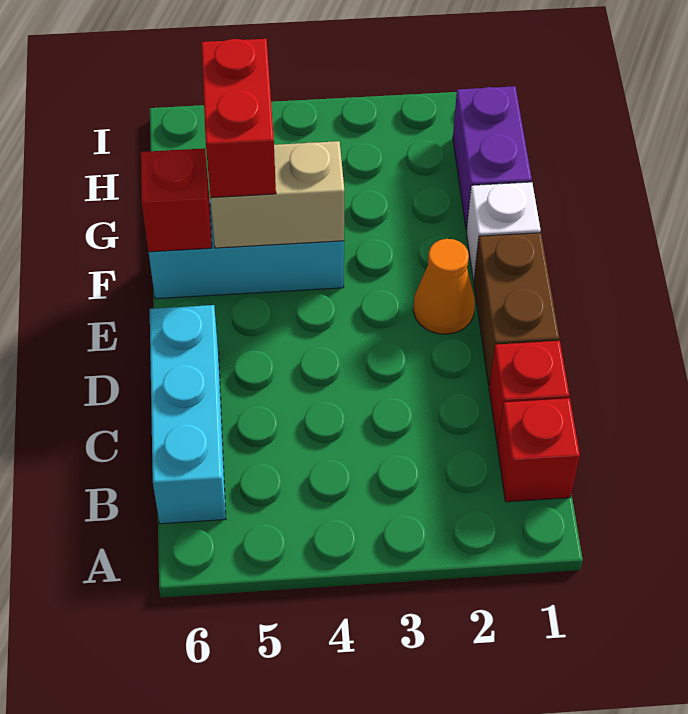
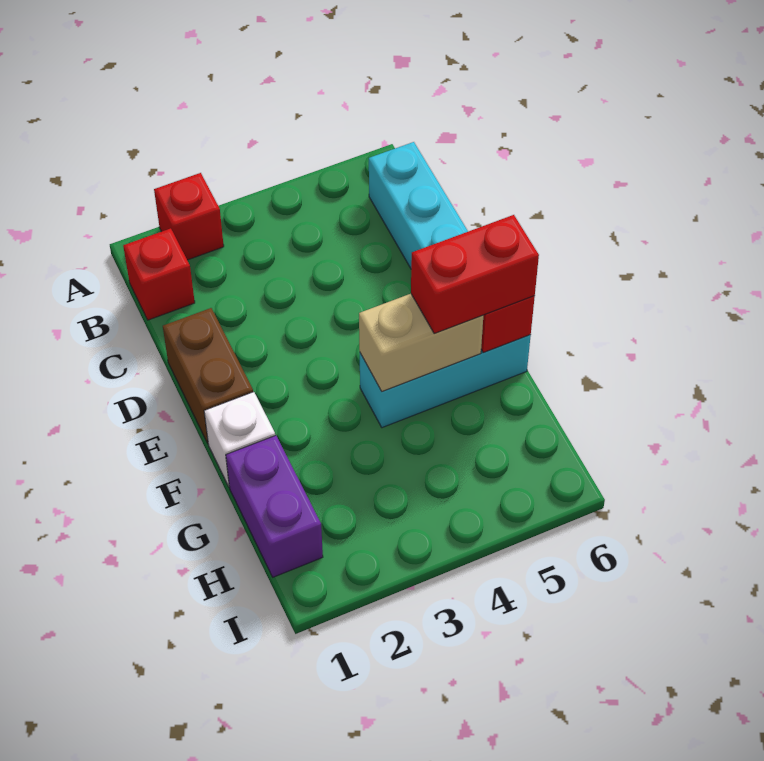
red 1x1 brick [489,341,569,443] -> red 1x1 brick moved to [154,173,224,260]
orange 1x1 cone [413,239,475,334] -> none
red 1x2 brick [201,39,276,198] -> red 1x2 brick turned to [411,215,539,333]

